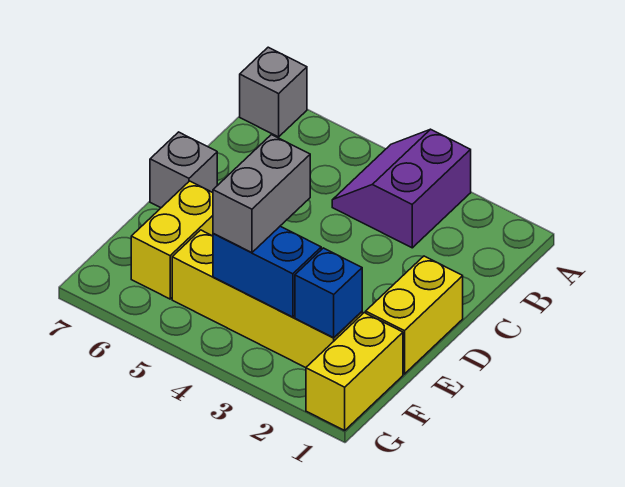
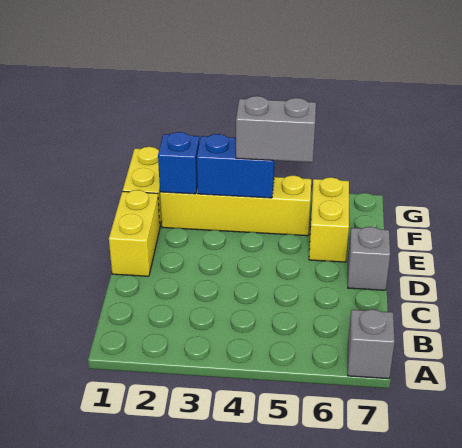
purple 2x2 slope [332,129,471,248] -> none
grey 1x2 brick [213,135,310,253] -> grey 1x2 brick turned to [236,96,316,162]

